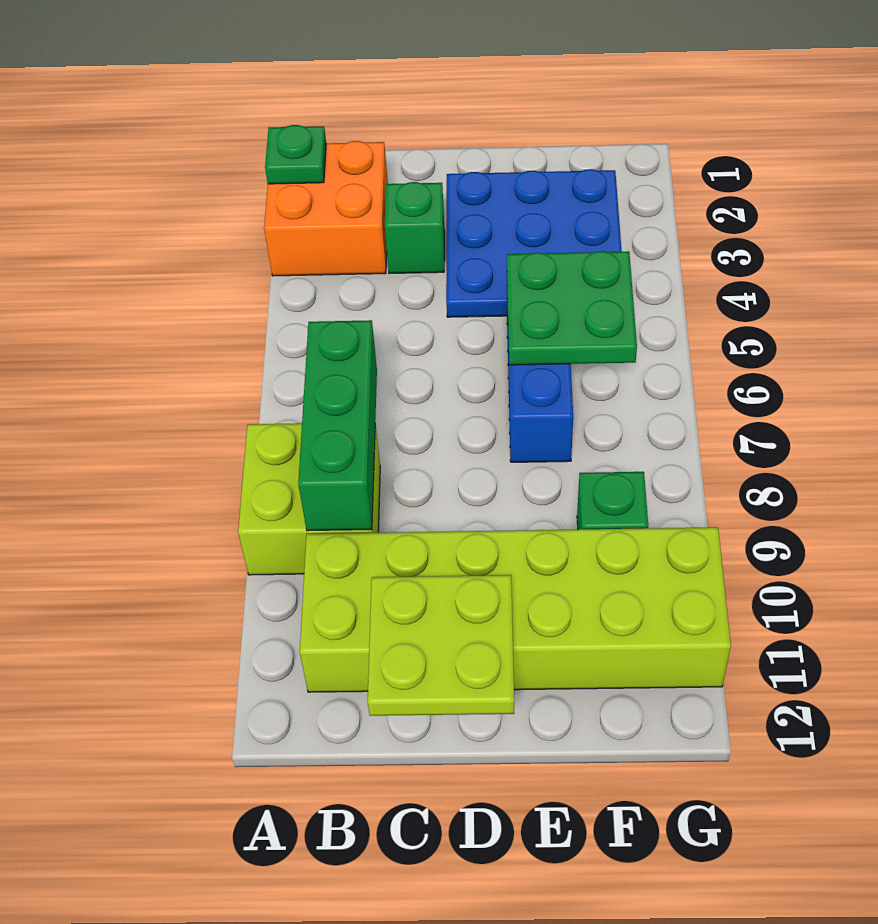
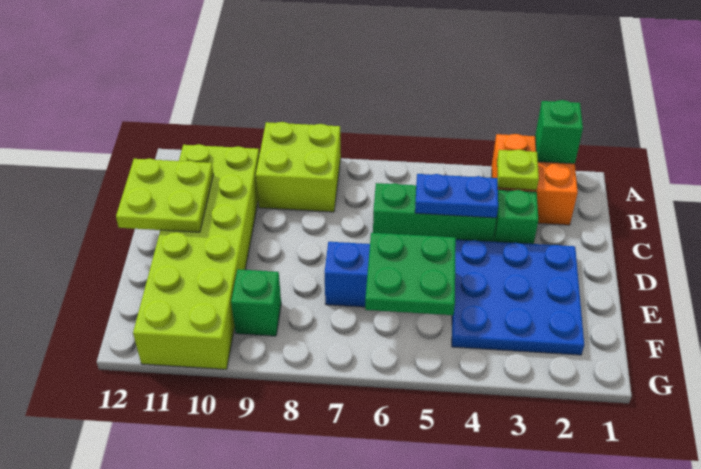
green 1x1 plate [265,125,326,184] -> green 1x1 brick [535,100,583,164]
none -> lime 1x1 plate [497,150,539,190]
green 1x3 brick [298,320,377,531] -> green 1x3 brick moved to [373,183,496,242]
none -> blue 1x2 plate [415,174,498,218]

